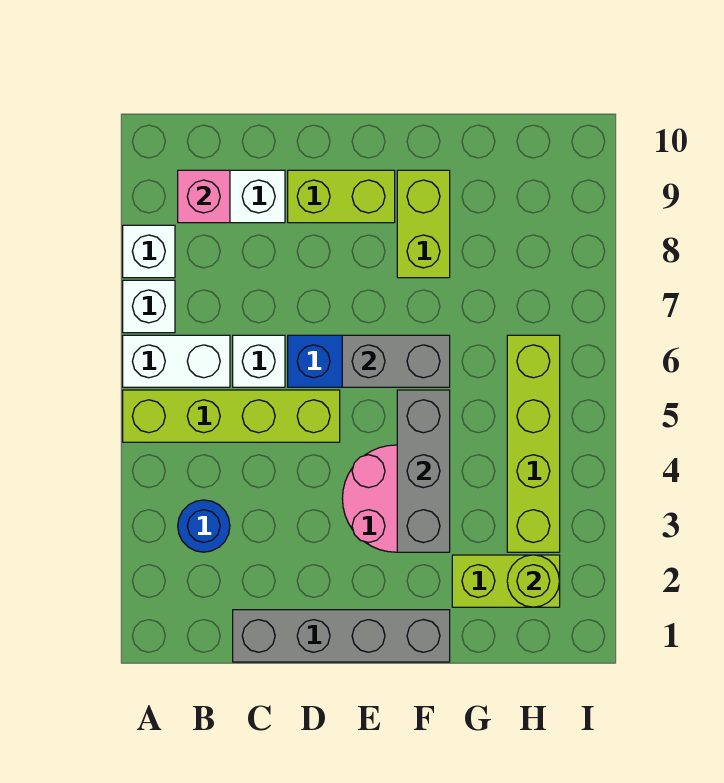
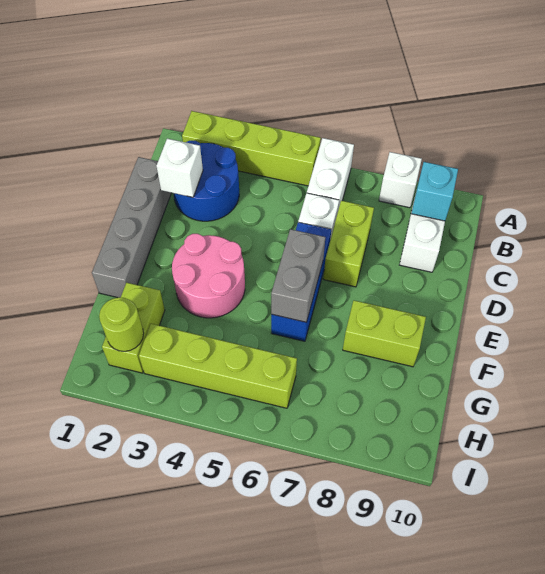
lime 1x4 brick [123,390,340,442] -> lime 1x4 brick turned to [182,111,321,186]
white 1x1 brick [123,280,175,333] -> white 1x1 brick moved to [156,139,203,197]
blue 1x1 round brick [178,500,230,552] -> blue 2x2 round brick [173,141,239,221]
pink 1x1 brick [178,170,230,223] -> cyan 1x1 brick [411,162,458,221]
lime 1x2 brick [288,170,395,223] -> lime 1x2 brick moved to [323,201,374,287]
grey 1x3 brick [397,390,450,552] -> none

